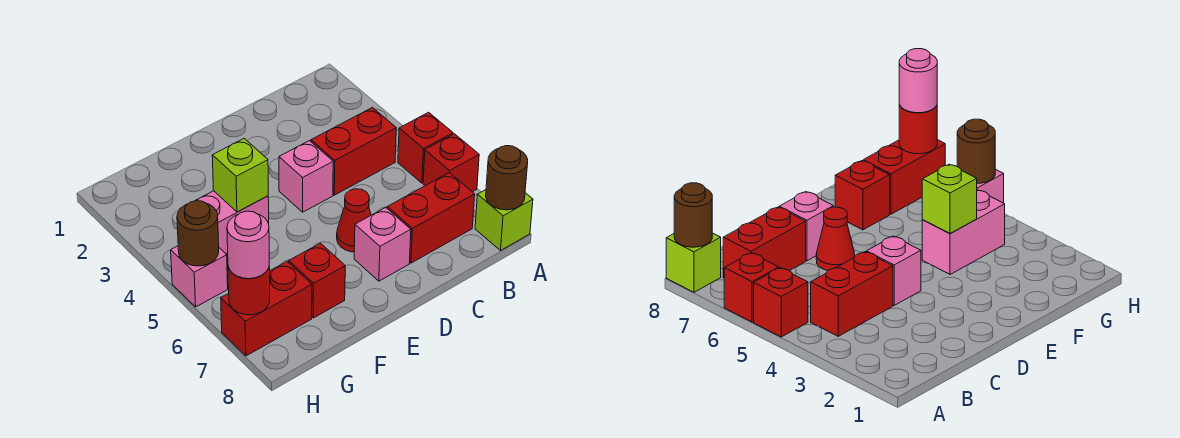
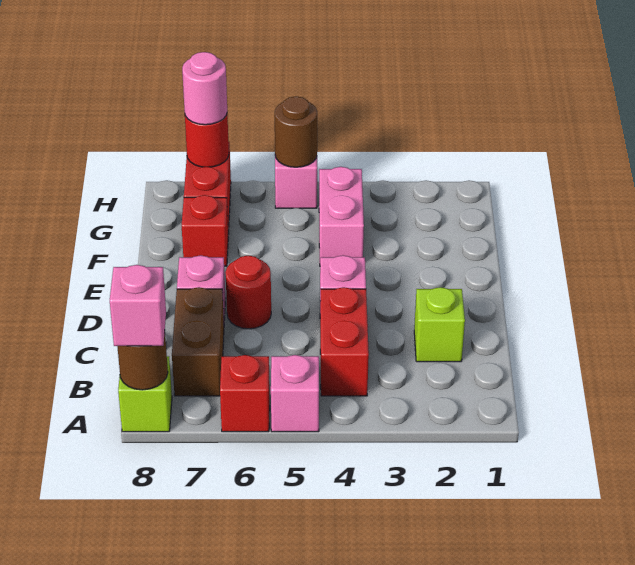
red 1x1 brick [398,112,453,183] -> pink 1x1 brick [271,355,319,432]
none -> pink 1x1 brick [110,265,166,346]
red 1x2 brick [387,173,475,263] -> brown 1x2 brick [172,287,224,396]
red 1x1 cone [337,189,371,252] -> red 1x1 round brick [225,255,271,329]
lime 1x1 brick [212,139,268,212] -> lime 1x1 brick moved to [414,287,465,362]

